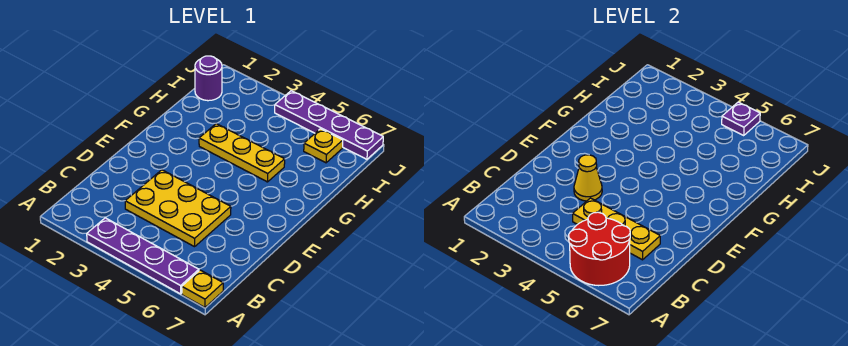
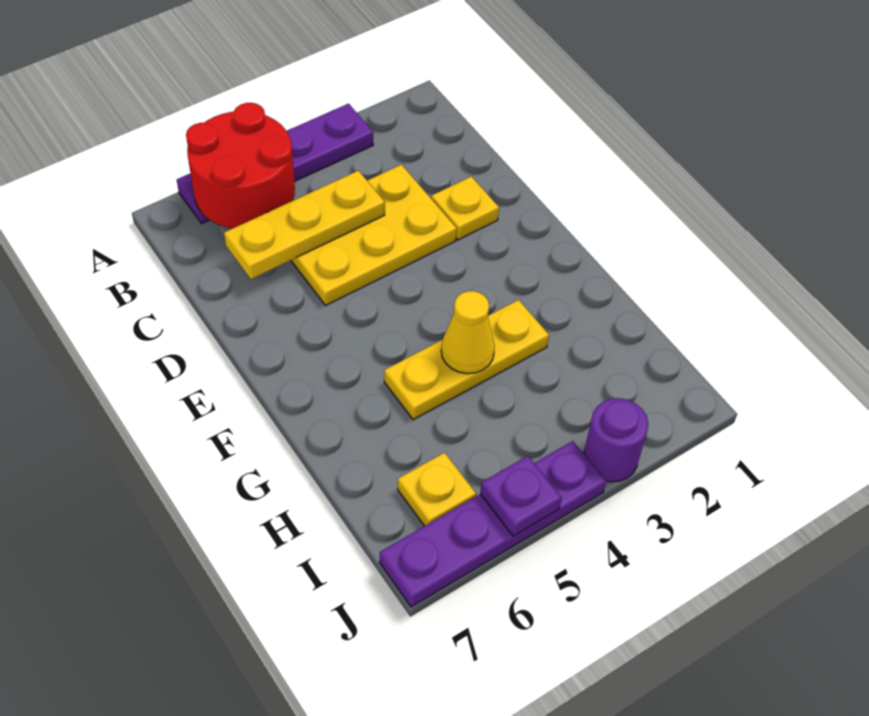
yellow 1x1 plate [182,270,223,307] -> yellow 1x1 plate moved to [431,176,499,240]
yellow 1x1 cone [574,155,602,201] -> yellow 1x1 cone moved to [441,291,495,374]
purple 1x1 round brick [195,56,222,101] -> purple 1x1 round brick moved to [584,398,648,482]

